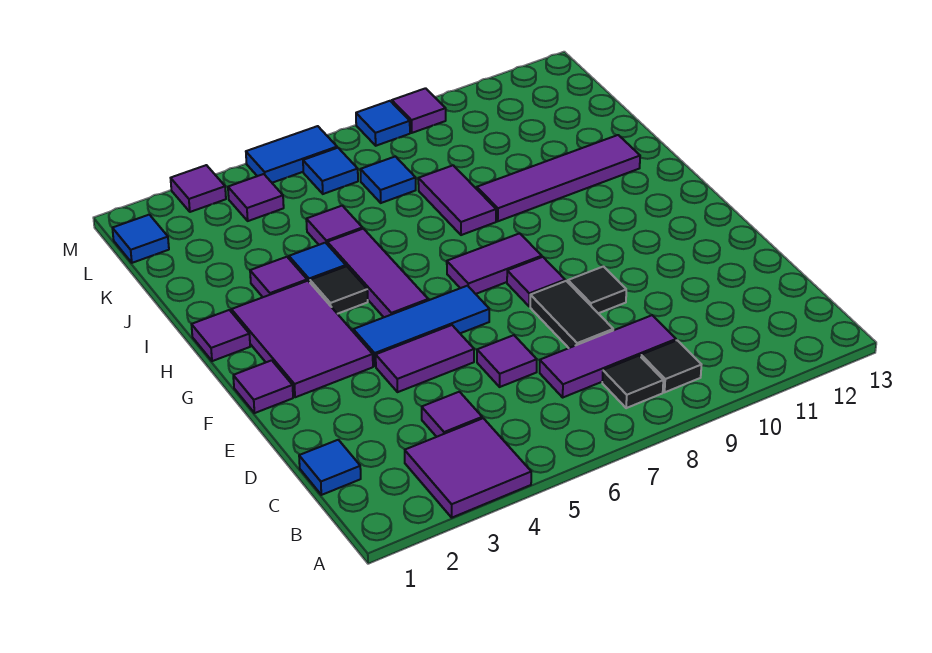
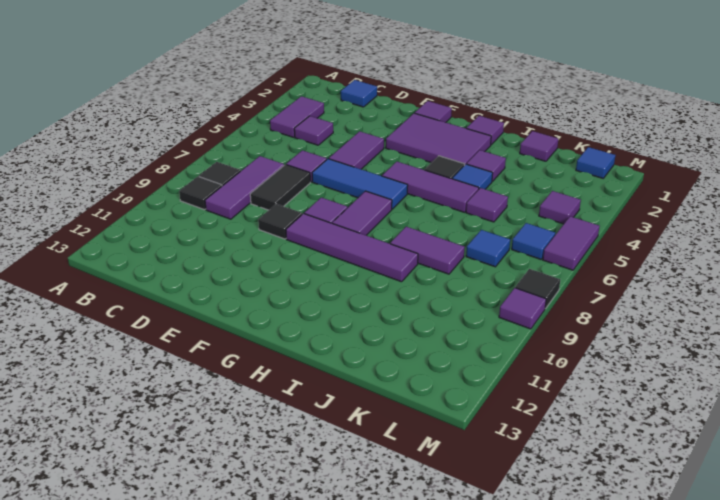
purple 2x2 tile [405,418,531,518] -> purple 1x2 tile [270,96,324,137]
black 1x2 tile [530,281,613,348] -> black 1x2 tile turned to [250,165,310,210]
blue 1x3 tile [353,286,489,366] -> blue 1x3 tile turned to [312,159,408,209]
purple 1x4 tile [477,135,640,221] -> purple 1x4 tile turned to [286,214,418,282]
purple 1x1 tile [171,165,226,212] -> purple 1x1 tile moved to [520,131,558,161]
blue 1x2 tile [246,126,337,183] -> purple 1x2 tile [543,216,600,270]
blue 1x1 tile [356,101,410,146] -> black 1x1 tile [515,269,560,309]

